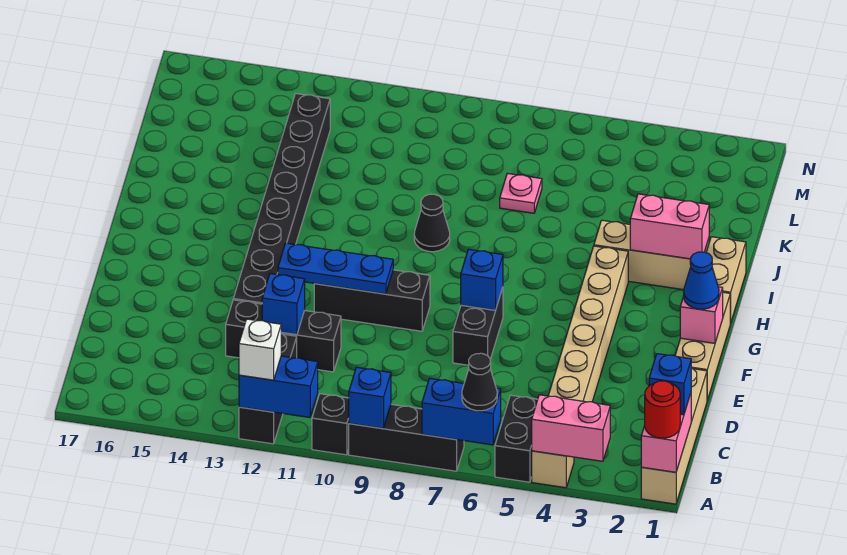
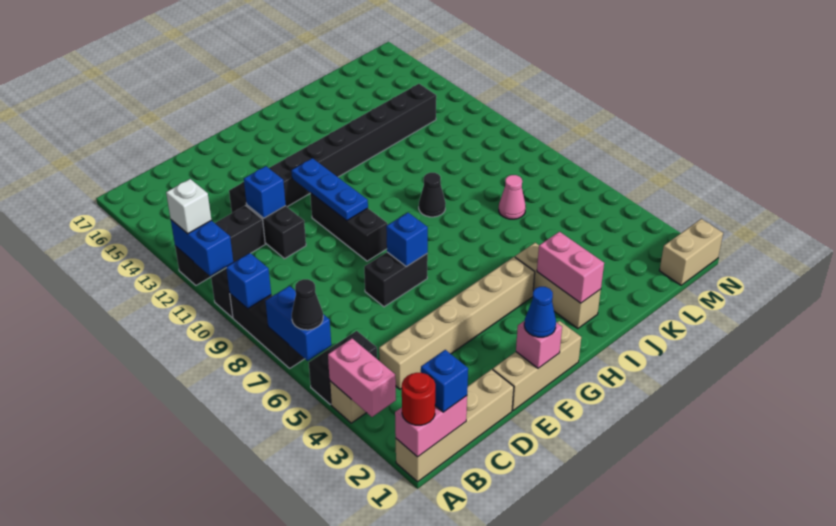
tan 1x2 brick [706,237,746,323] -> tan 1x2 brick moved to [660,219,723,285]
pink 1x1 plate [500,173,542,213] -> pink 1x1 cone [499,175,526,219]

